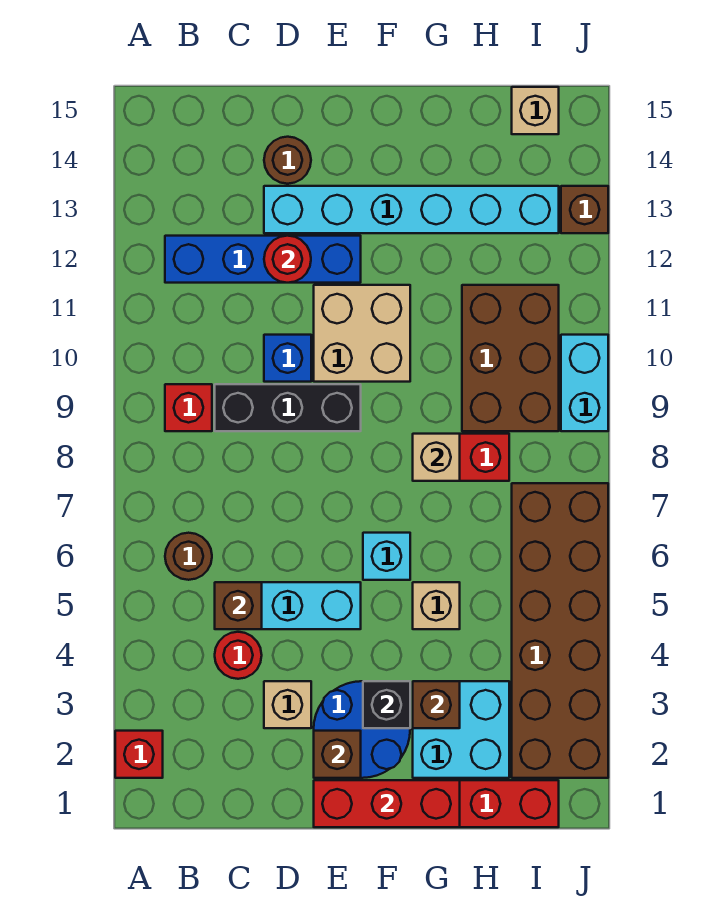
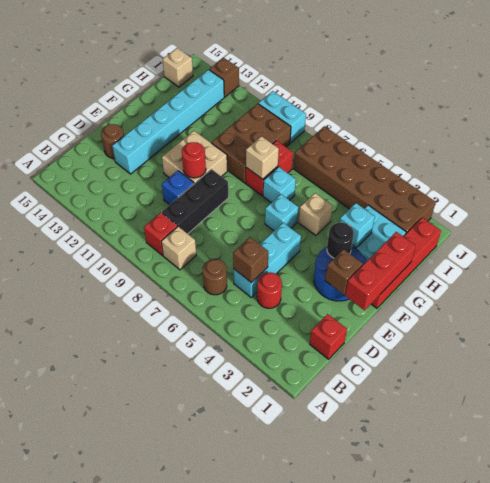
red 1x1 brick [115,731,163,778] -> red 1x1 brick moved to [310,314,347,359]
blue 1x4 brick [165,236,361,283] -> none
tan 1x1 brick [264,681,311,728] -> tan 1x1 brick moved to [161,227,196,270]
red 1x1 round brick [264,236,311,283] -> red 1x1 round brick moved to [182,142,206,178]
black 1x1 brick [363,681,410,728] -> black 1x1 round brick [327,223,354,258]
brown 1x1 brick [413,681,460,728] -> cyan 1x1 brick [340,203,375,248]
none -> cyan 1x1 brick [263,167,296,203]
brown 2x3 brick [462,285,559,431] -> brown 2x3 brick turned to [211,104,291,183]

